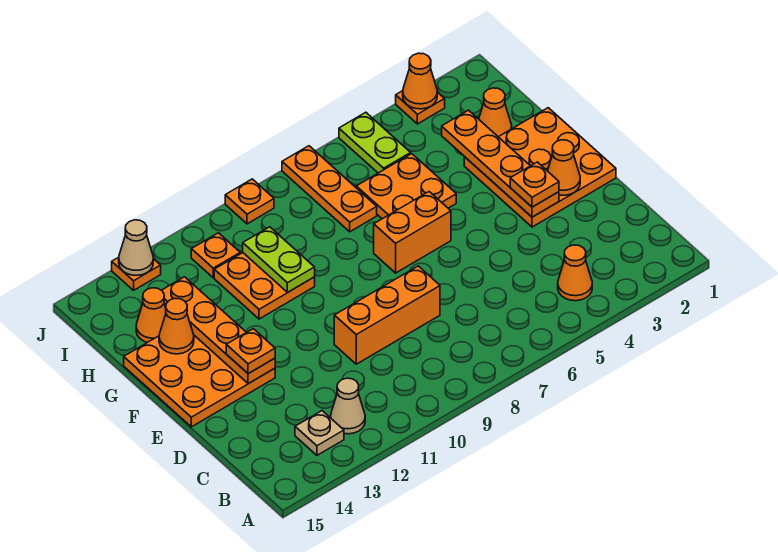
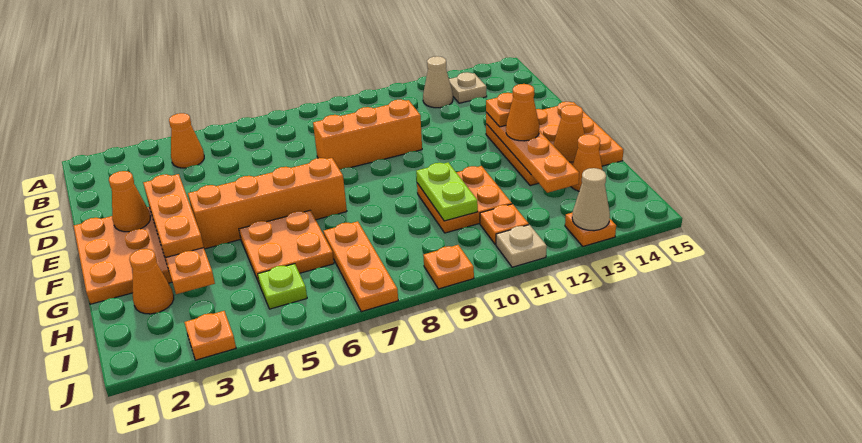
orange 1x1 plate [510,162,559,207] -> orange 1x3 plate [143,174,204,258]
orange 1x2 brick [374,192,451,273] -> orange 1x4 brick [188,158,347,249]
lime 1x2 plate [339,112,411,173] -> lime 1x1 plate [258,264,307,309]
orange 1x1 cone [403,53,437,109] -> orange 1x1 cone moved to [506,84,539,141]
none -> tan 1x1 plate [496,225,547,267]

